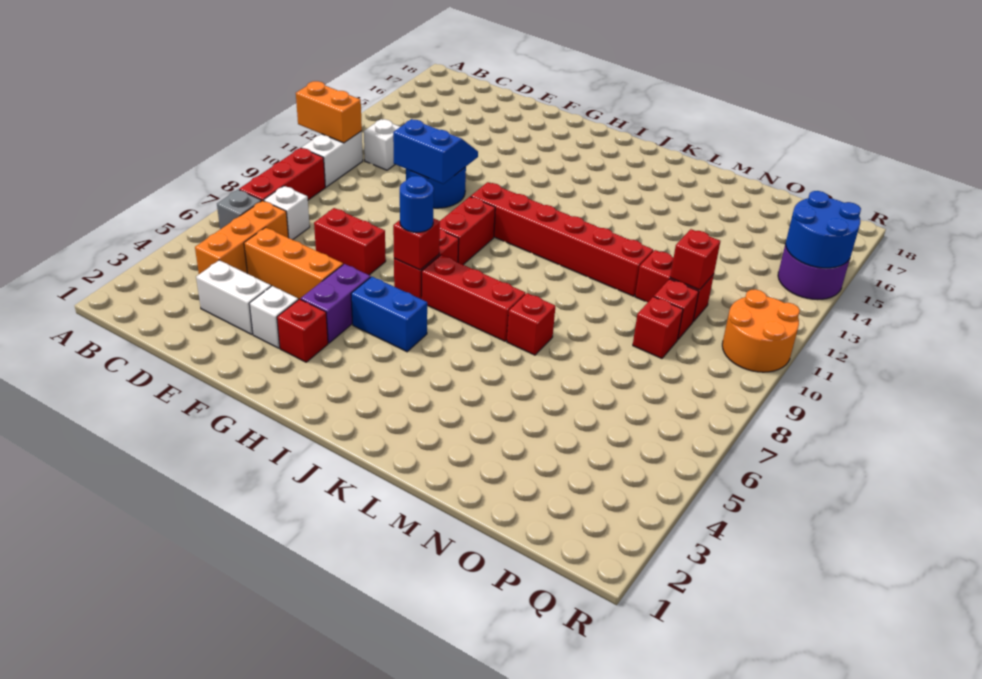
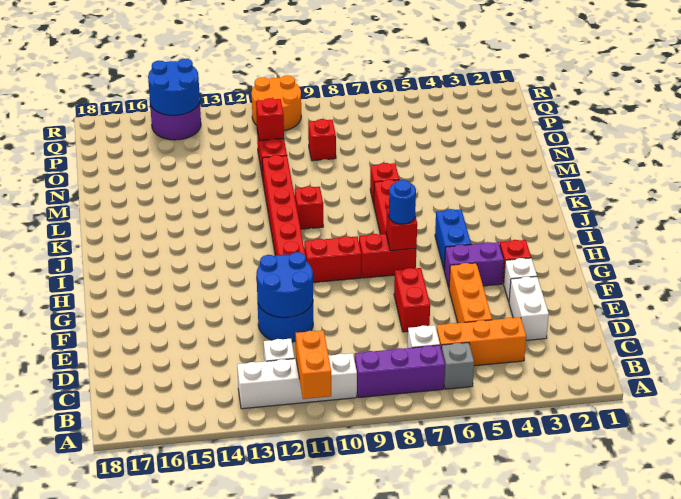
red 1x3 brick [239,148,325,201] -> purple 1x3 brick [354,345,445,398]
white 1x2 brick [302,131,363,187] -> white 1x4 brick [237,353,357,409]
blue 2x2 slope [393,119,478,184] -> blue 2x2 round brick [256,252,313,318]
red 1x1 brick [654,279,699,339] -> red 1x1 brick moved to [295,186,323,229]

